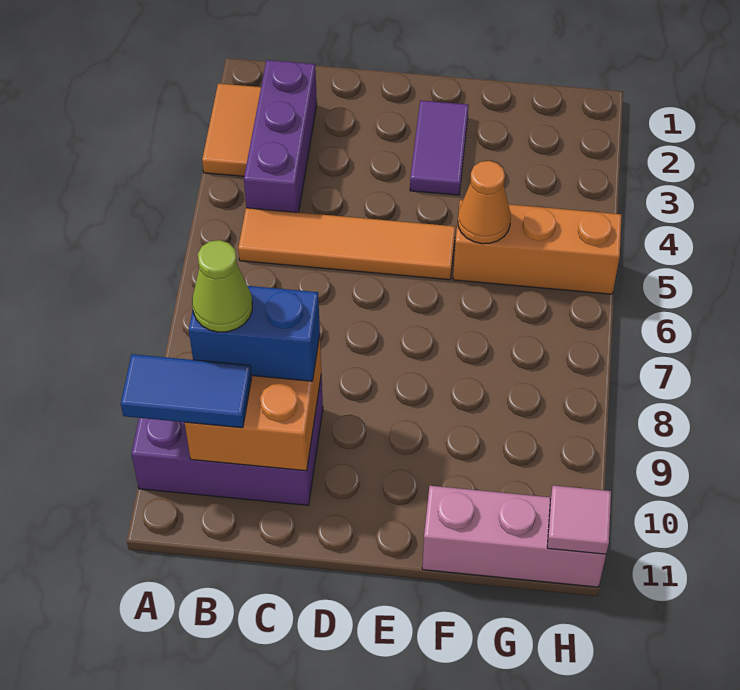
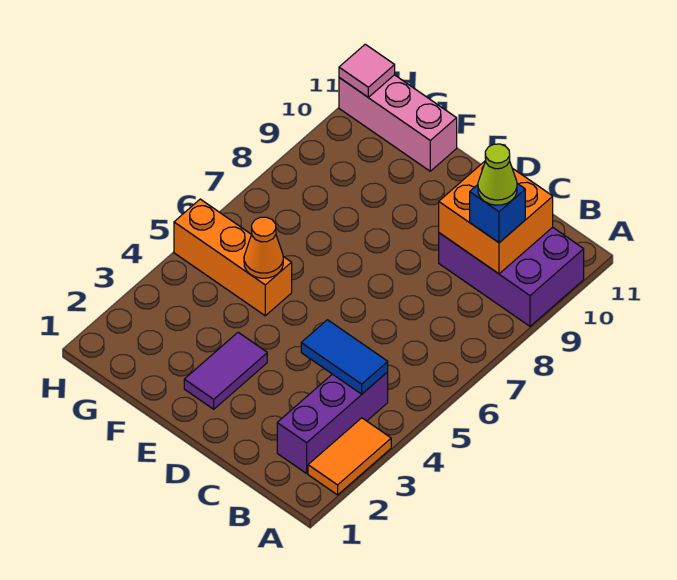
blue 1x2 tile [121,354,252,428] -> blue 1x2 tile moved to [301,320,388,394]
orange 1x4 tile [238,208,455,280] -> none
blue 1x2 brick [189,286,320,381] -> blue 1x1 brick [470,184,525,243]

